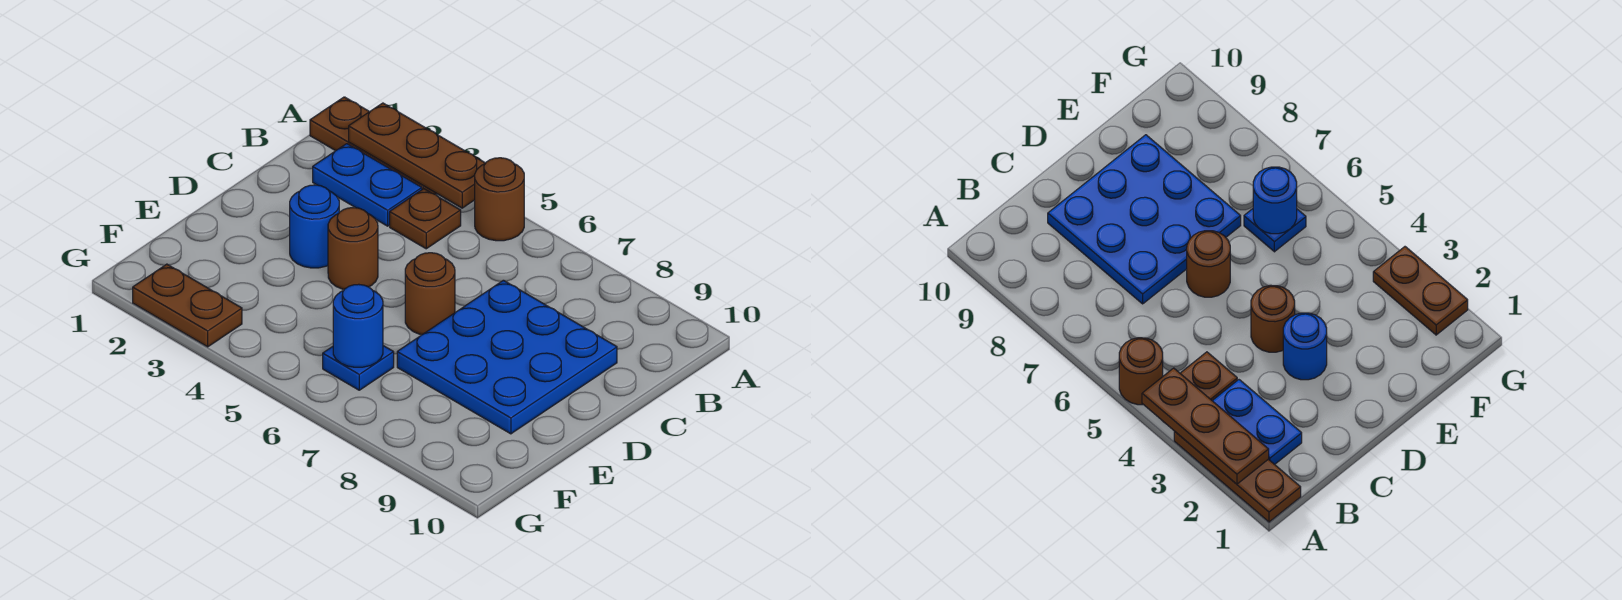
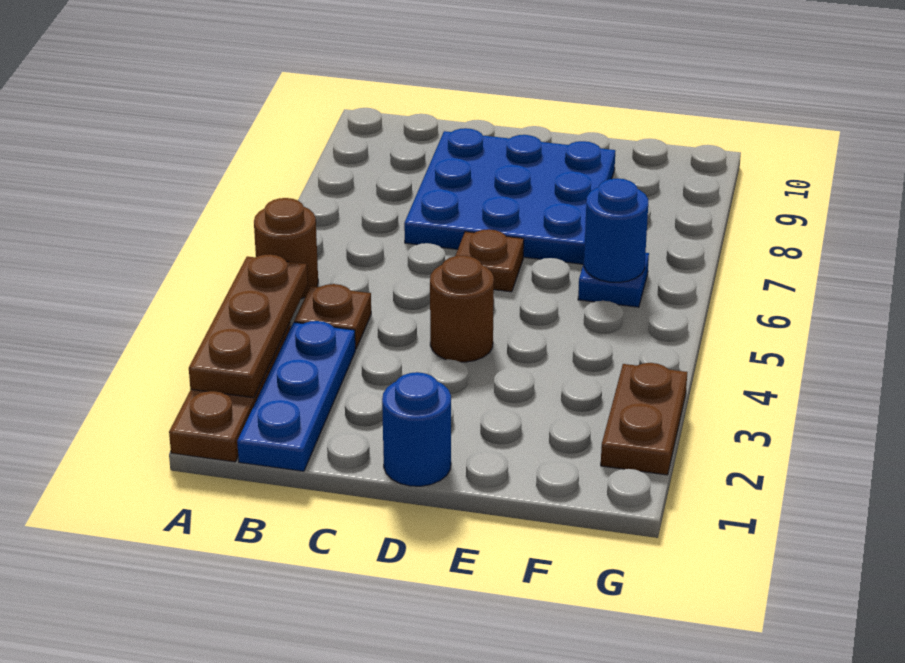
blue 1x2 plate [313,144,422,226] -> blue 1x3 plate [237,321,355,471]
blue 1x1 round brick [290,185,339,268] -> blue 1x1 round brick moved to [382,372,451,486]
brown 1x1 round brick [405,253,455,335] -> brown 1x1 plate [456,229,524,292]

